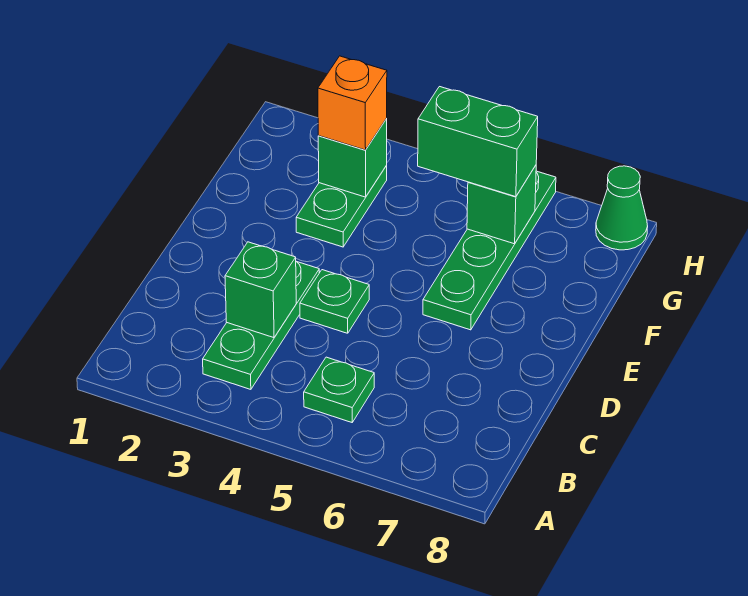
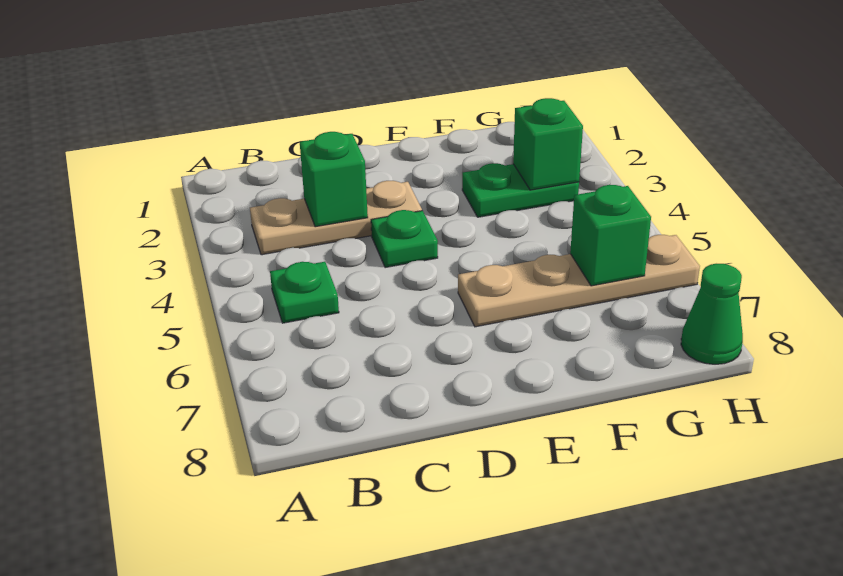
green 1x3 plate [203,262,319,389] -> tan 1x3 plate [250,181,422,255]
green 1x4 plate [423,171,556,330] -> tan 1x4 plate [458,235,700,327]
orange 1x1 brick [318,56,387,150] -> none
green 1x2 brick [418,87,538,197] -> none

